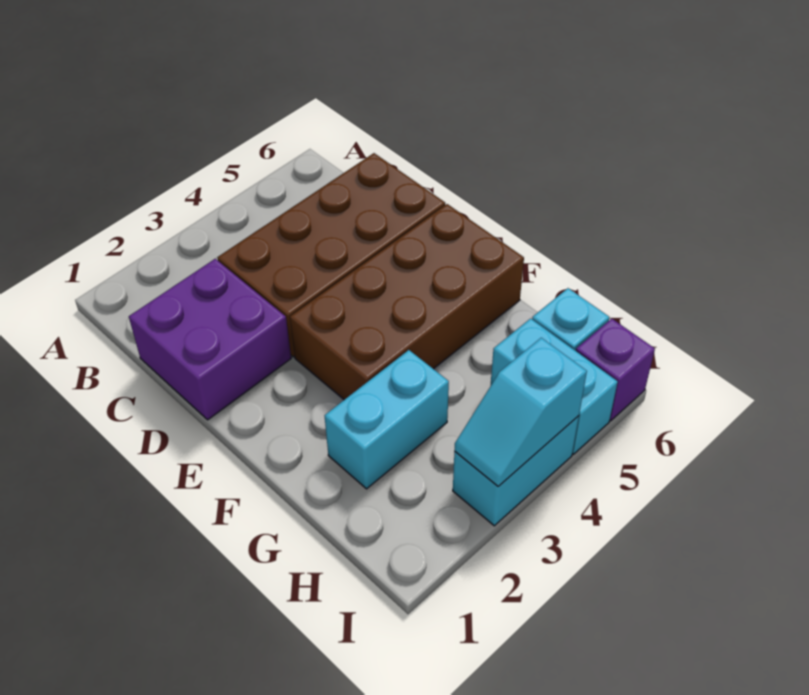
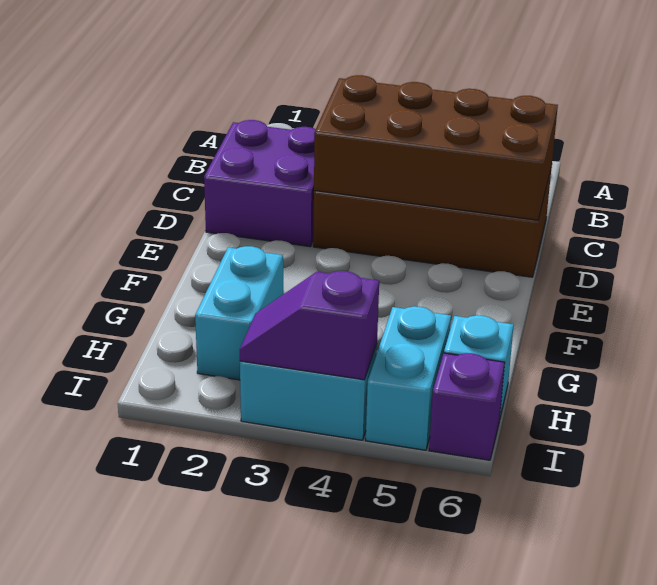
brown 2x4 brick [290,204,524,400] -> brown 2x4 brick moved to [314,75,558,220]
cyan 1x2 brick [325,350,449,489] -> cyan 1x2 brick turned to [195,246,283,380]
cyan 1x2 slope [454,338,587,486] -> purple 1x2 slope [240,271,379,380]

